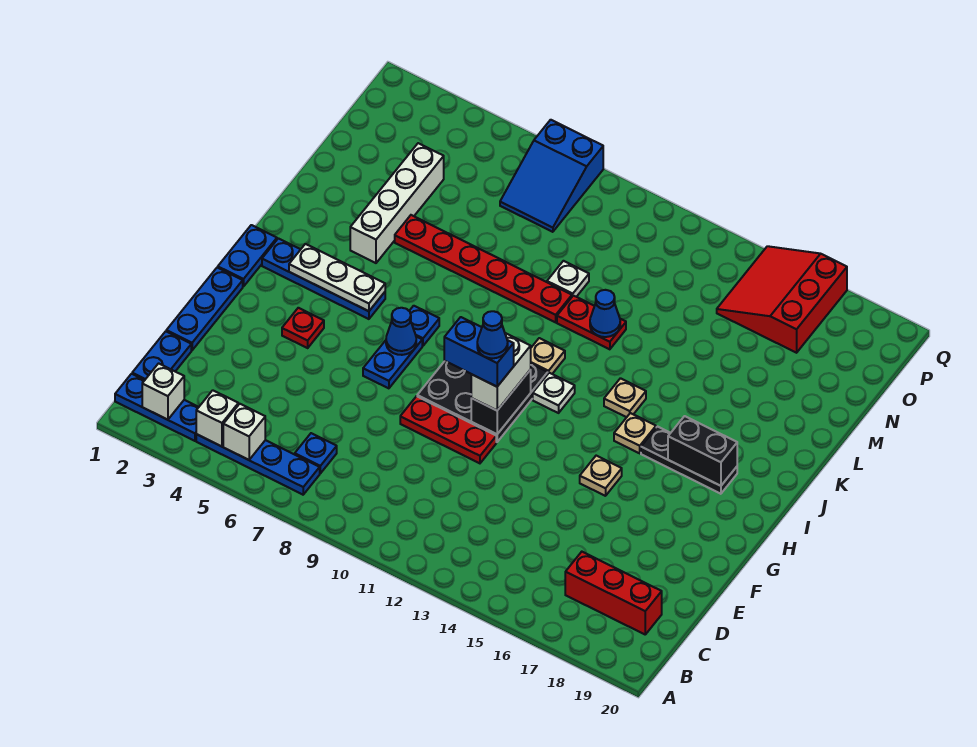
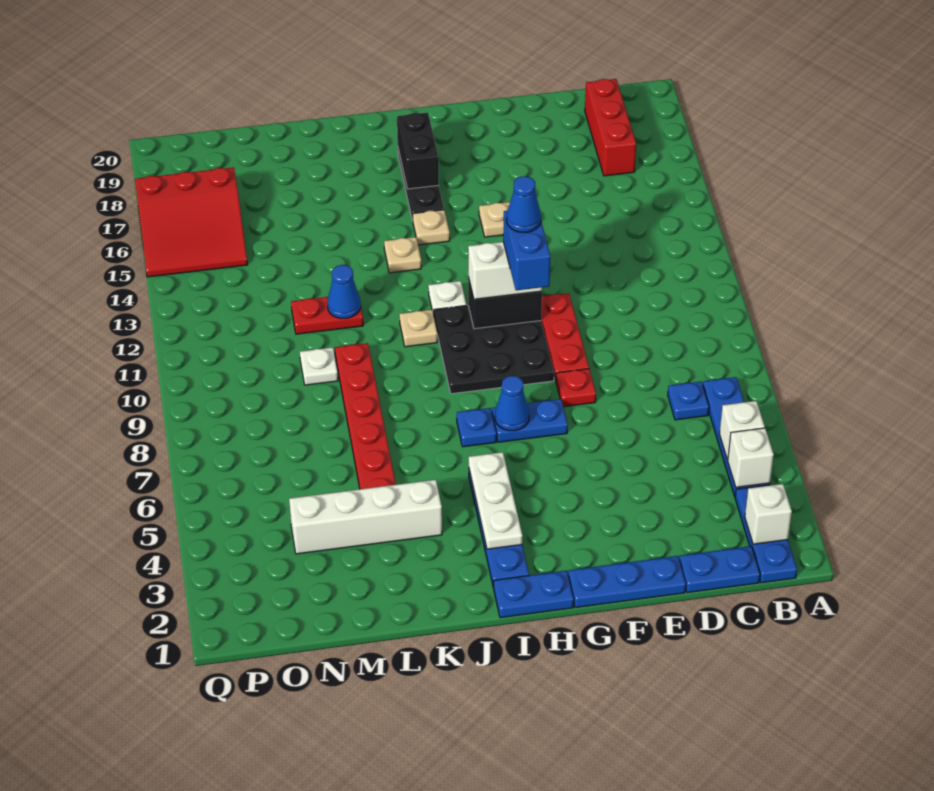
red 1x1 plate [282,308,324,348] -> red 1x1 plate moved to [556,369,596,407]
red 1x2 plate [557,296,626,349] -> red 1x2 plate turned to [291,297,363,334]
blue 2x3 slope [500,120,603,232] -> none

